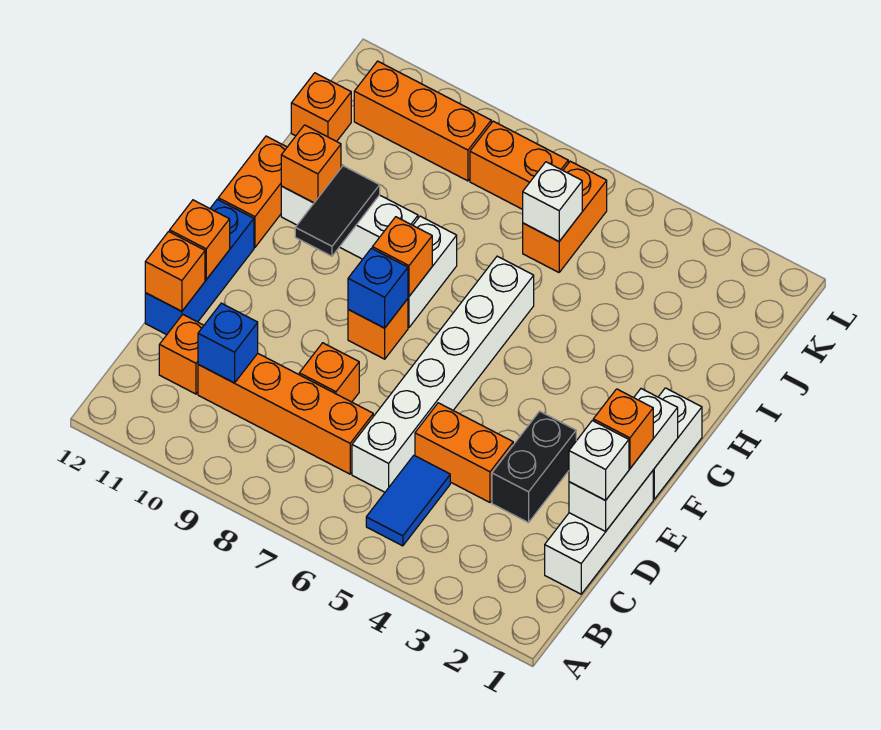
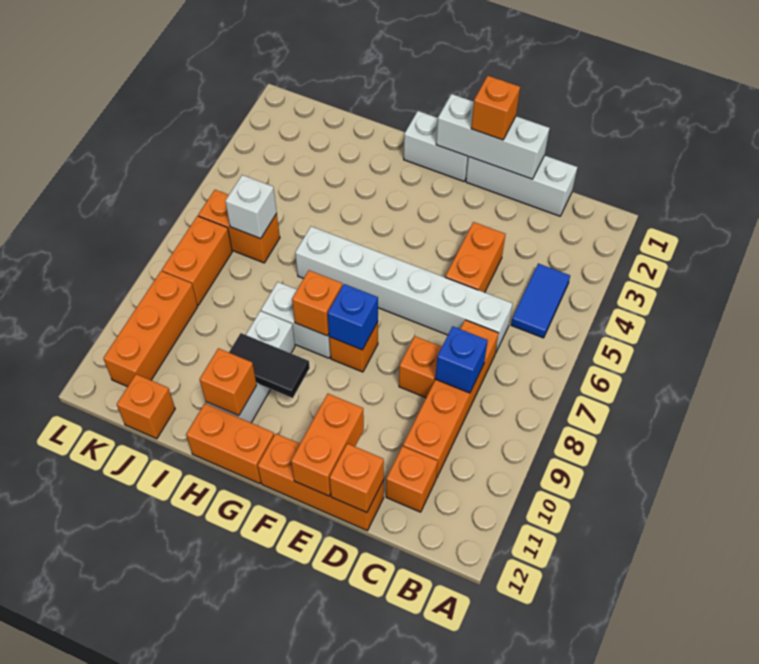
blue 1x2 tile [366,456,450,546] -> blue 1x2 tile turned to [511,264,570,338]
blue 1x1 brick [198,303,258,383] -> blue 1x1 brick moved to [435,326,488,393]
white 1x1 brick [569,421,629,500] -> none
black 1x2 brick [492,411,576,523] -> none
blue 1x3 brick [145,199,254,335] -> orange 1x3 brick [258,434,384,531]
orange 1x1 brick [170,200,230,279] -> orange 1x2 brick [291,394,364,496]

